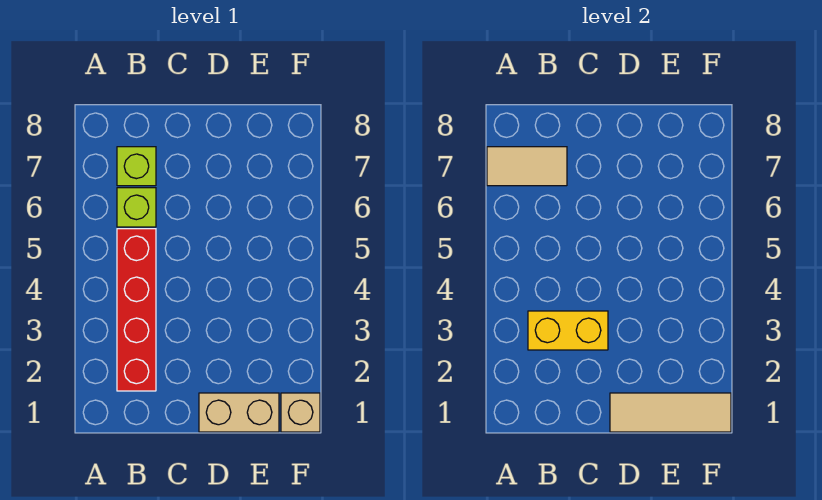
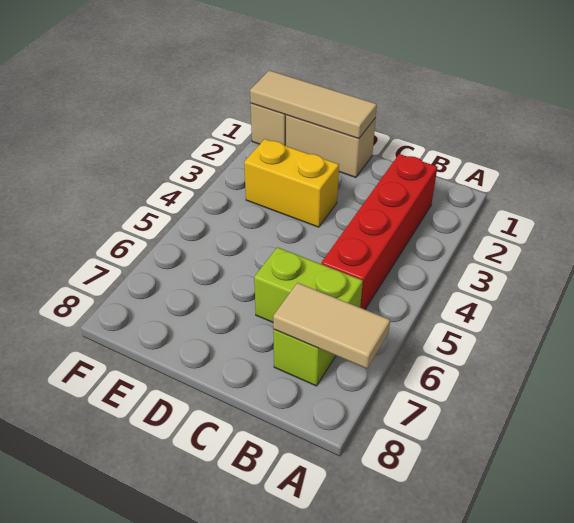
yellow 1x2 brick [528,311,608,350] -> yellow 1x2 brick moved to [244,139,339,227]
lime 1x1 brick [117,188,156,227] -> lime 1x2 brick [254,247,363,322]

